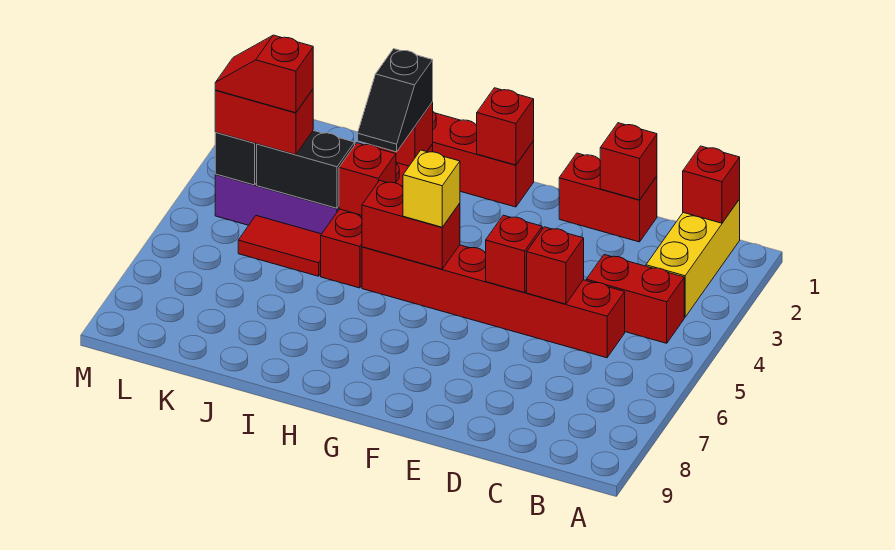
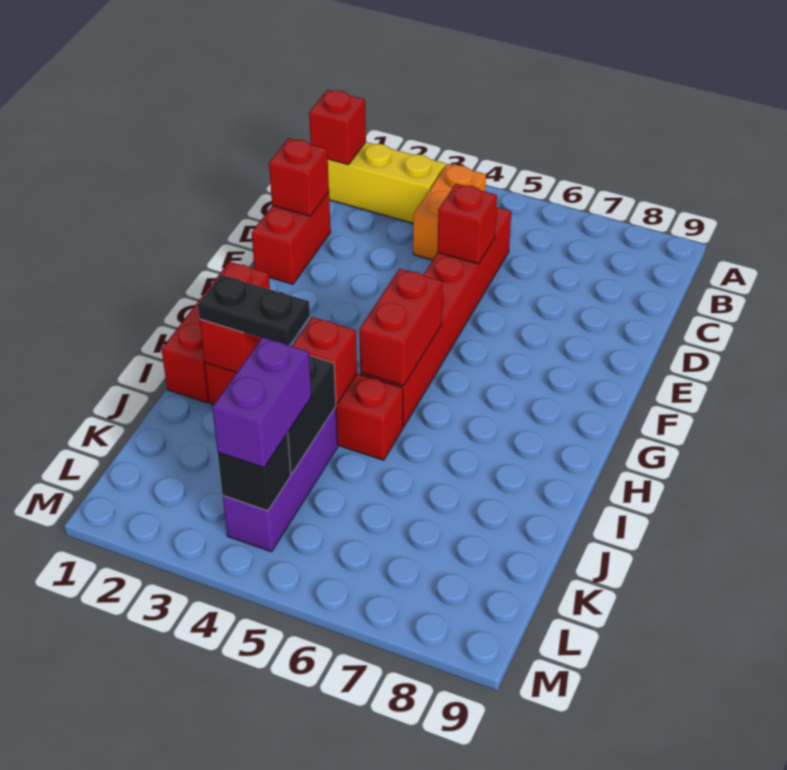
red 1x2 brick [586,255,684,343] -> orange 1x2 brick [413,164,486,260]
red 1x1 brick [486,215,542,292] -> none
red 1x1 brick [477,88,534,165] -> none
yellow 1x1 brick [403,150,460,227] -> none
black 1x2 slope [358,49,433,152] -> black 1x2 plate [198,275,310,345]
red 1x2 tile [238,216,321,276] -> none
red 1x2 brick [215,90,313,155] -> purple 1x2 brick [212,337,311,468]
red 1x2 slope [215,35,313,113] -> none

